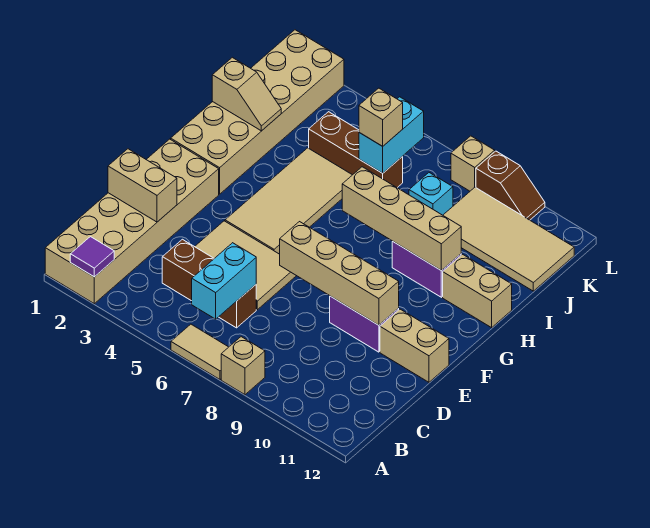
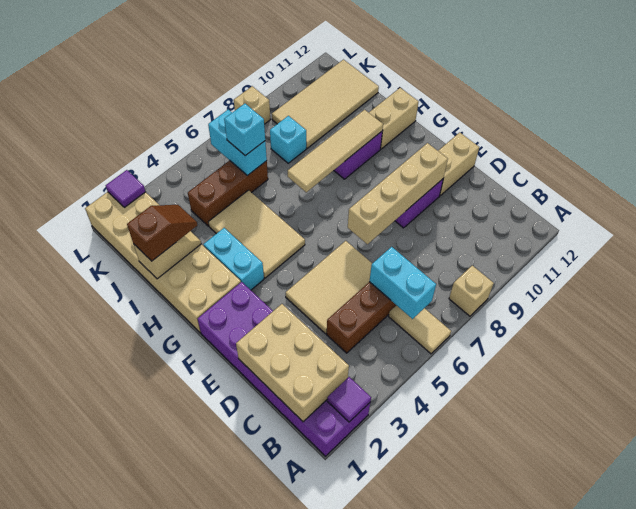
tan 2x6 brick [45,139,219,304] -> purple 2x6 brick [198,282,370,456]
tan 1x2 tile [171,324,228,379] -> tan 1x2 tile turned to [389,305,451,354]
tan 1x2 brick [108,149,177,222] -> tan 2x3 brick [236,304,349,422]
tan 2x4 tile [225,148,352,254] -> tan 2x3 tile [209,190,305,278]
none -> cyan 1x2 brick [204,228,264,290]
tan 1x4 brick [342,167,461,271] -> tan 1x4 tile [288,110,383,192]
tan 1x1 brick [359,88,403,146] -> cyan 1x1 brick [224,104,265,156]
none -> purple 1x1 tile [106,170,145,207]
brown 1x2 slope [476,151,545,220] -> brown 1x2 slope moved to [127,205,197,261]

